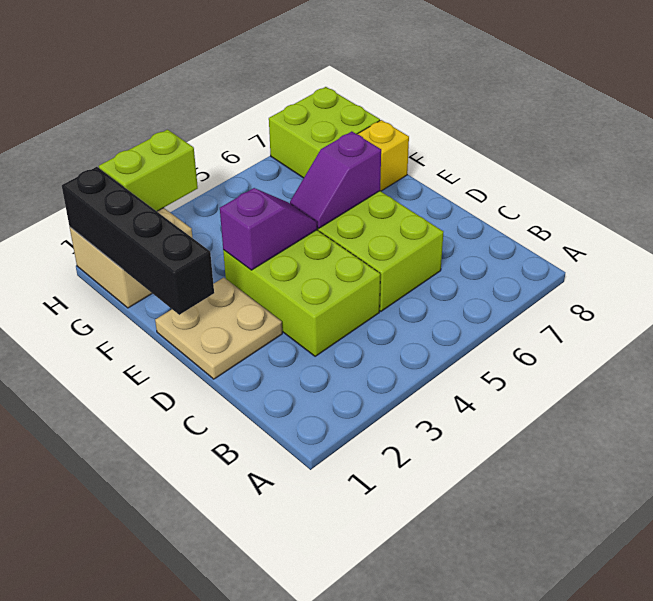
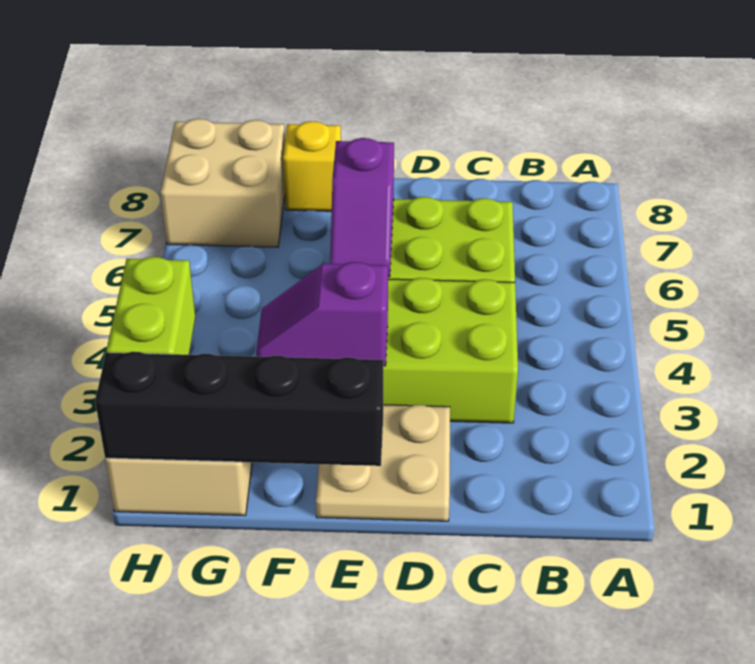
purple 1x2 slope [220,188,317,270] -> purple 1x2 slope turned to [256,262,388,366]
lime 2x2 brick [269,87,380,178] -> tan 2x2 brick [161,119,285,247]

